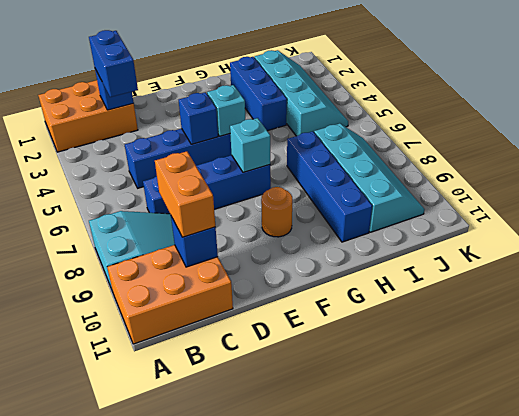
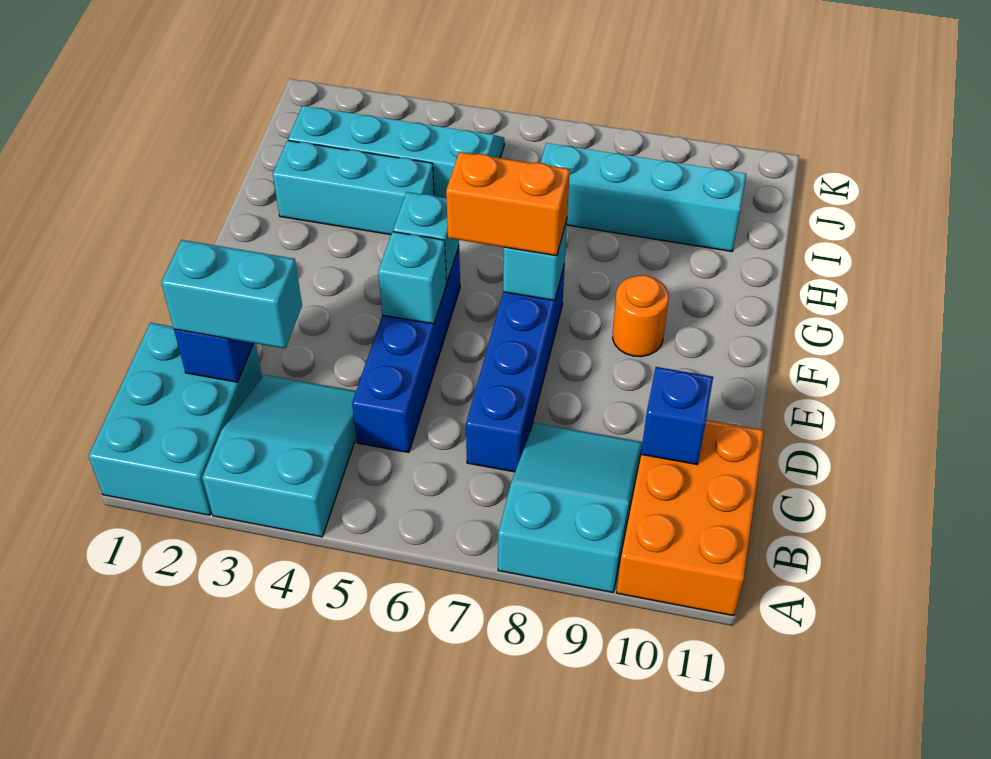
orange 2x3 brick [38,80,138,152] -> cyan 2x3 brick [88,323,262,515]
none -> cyan 2x3 slope [202,375,356,537]
blue 1x2 brick [89,30,138,97] -> cyan 1x2 brick [161,240,302,349]
orange 1x2 brick [155,151,215,237] -> orange 1x2 brick moved to [446,152,570,256]
blue 1x1 brick [179,92,218,144] -> cyan 1x1 brick [378,232,446,324]
blue 1x3 brick [230,57,287,131] -> cyan 1x3 brick [273,140,434,235]
blue 1x4 brick [287,131,372,242] -> none

